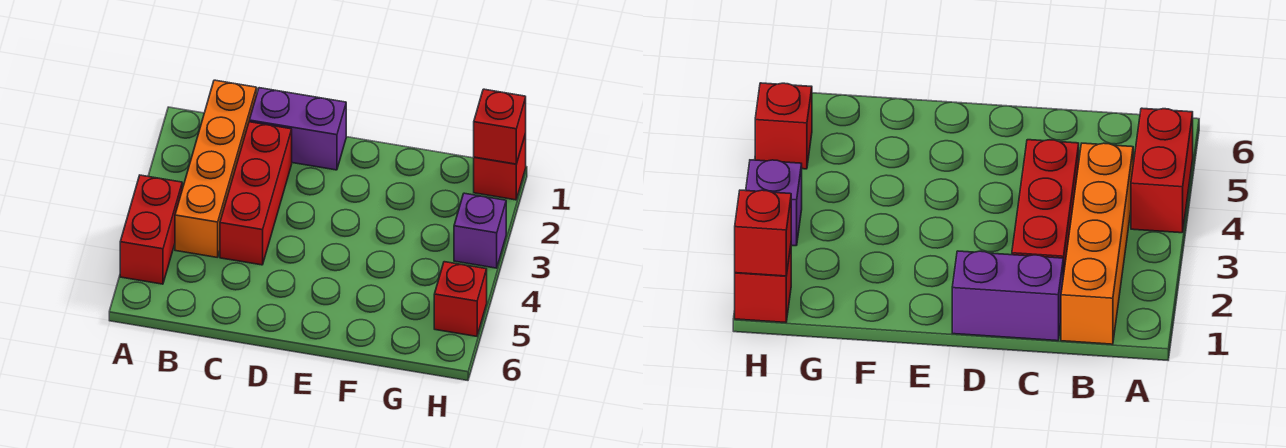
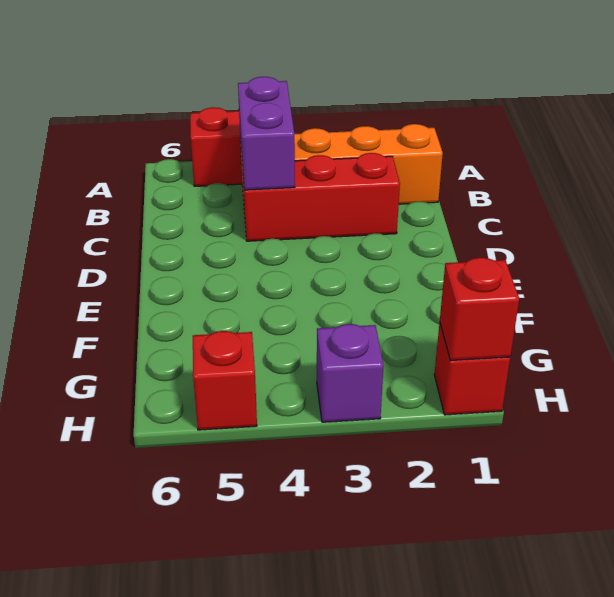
purple 1x2 brick [249,88,346,170] -> purple 1x2 brick moved to [238,77,295,190]

